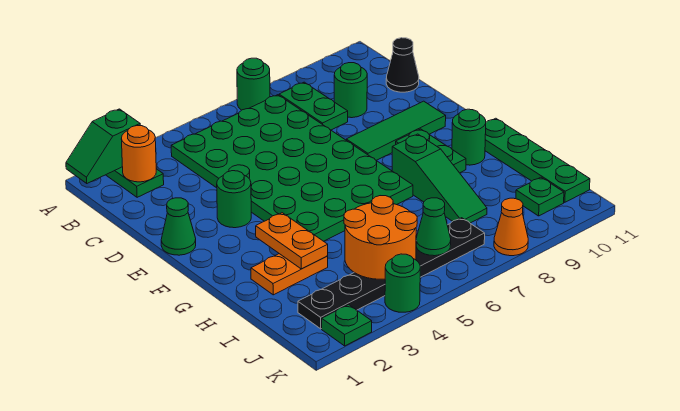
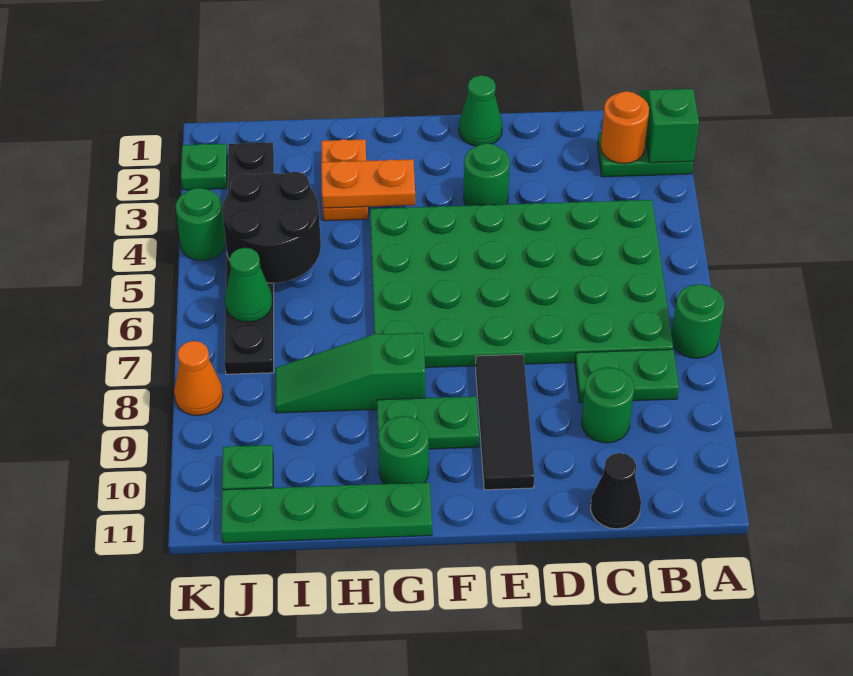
green 1x3 tile [346,101,446,160] -> black 1x3 tile [476,354,534,490]
orange 2x2 round brick [344,196,417,279] -> black 2x2 round brick [222,172,321,283]

